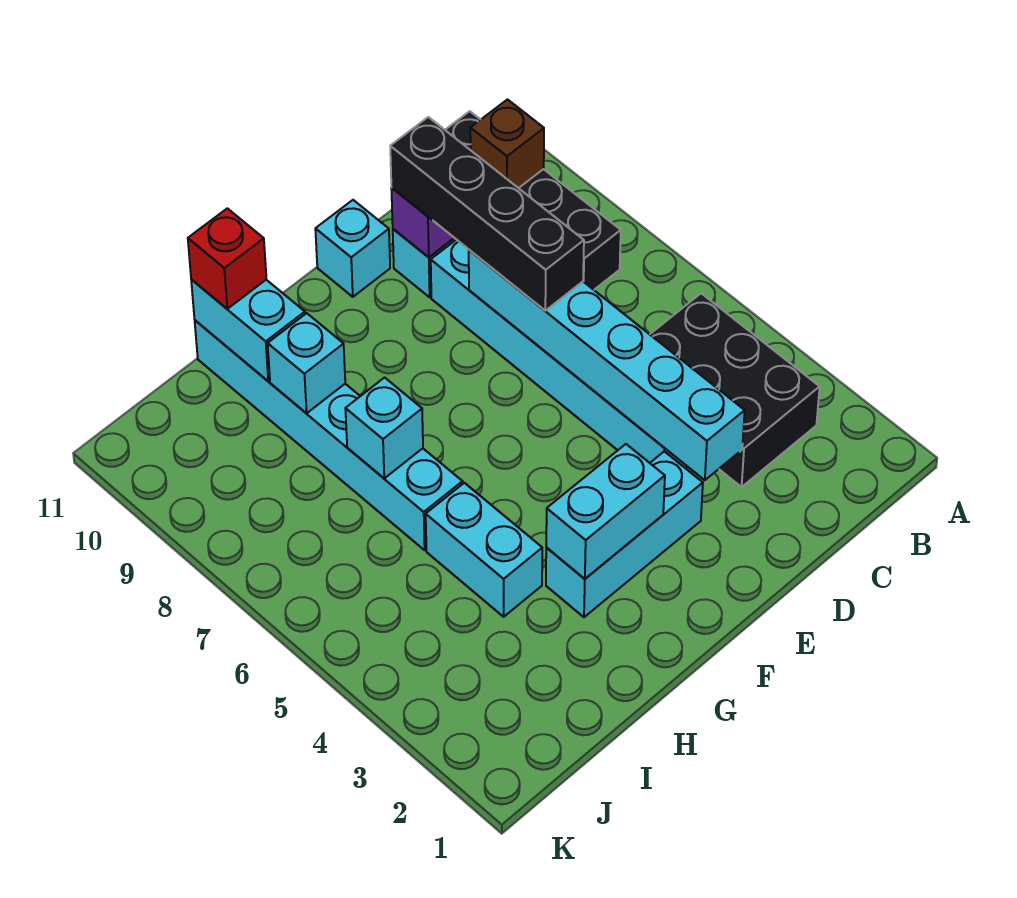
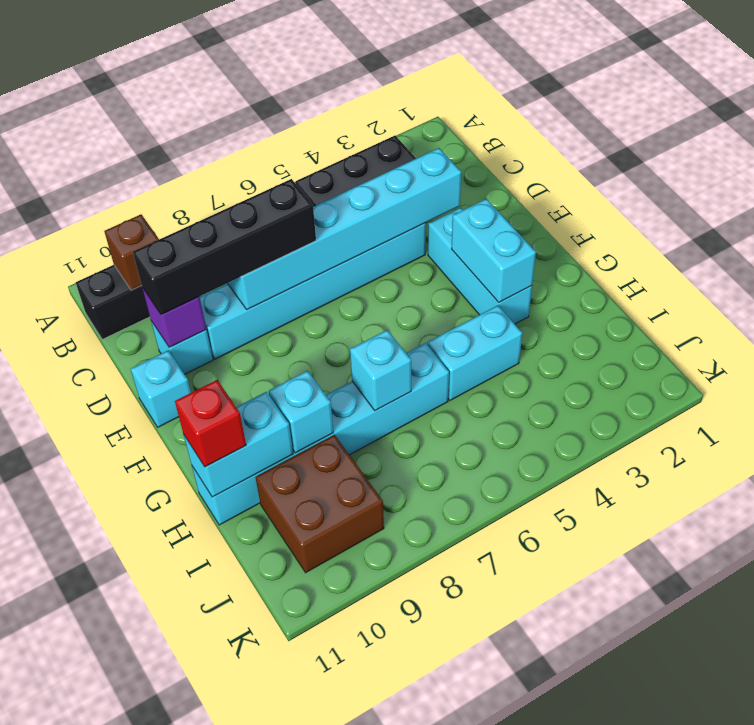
none -> brown 2x2 brick [256,435,384,573]

